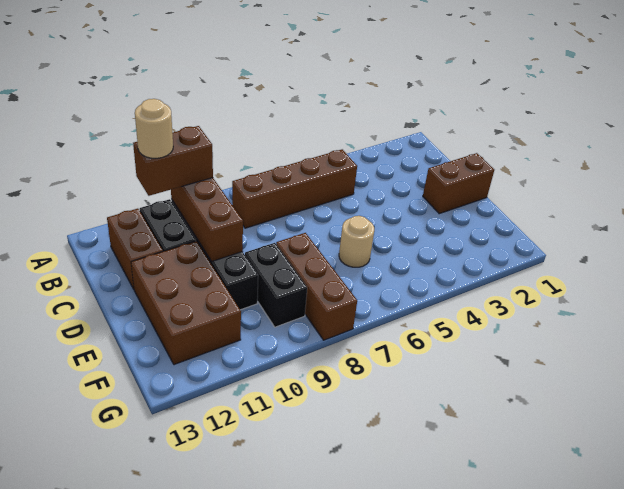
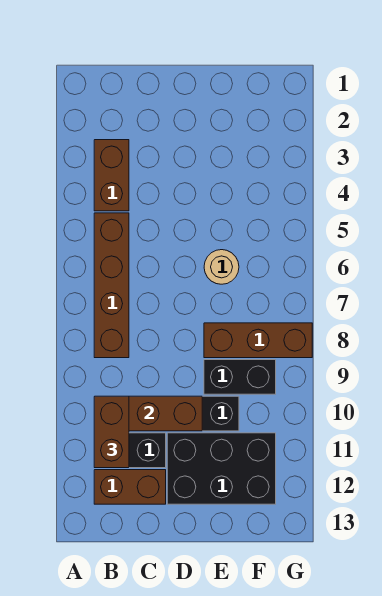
tan 1x1 round brick [135,99,173,158] -> none
brown 1x2 brick [423,153,494,214] -> brown 1x2 brick moved to [94,140,129,211]
brown 2x3 brick [131,241,241,365] -> black 2x3 brick [167,433,276,504]

